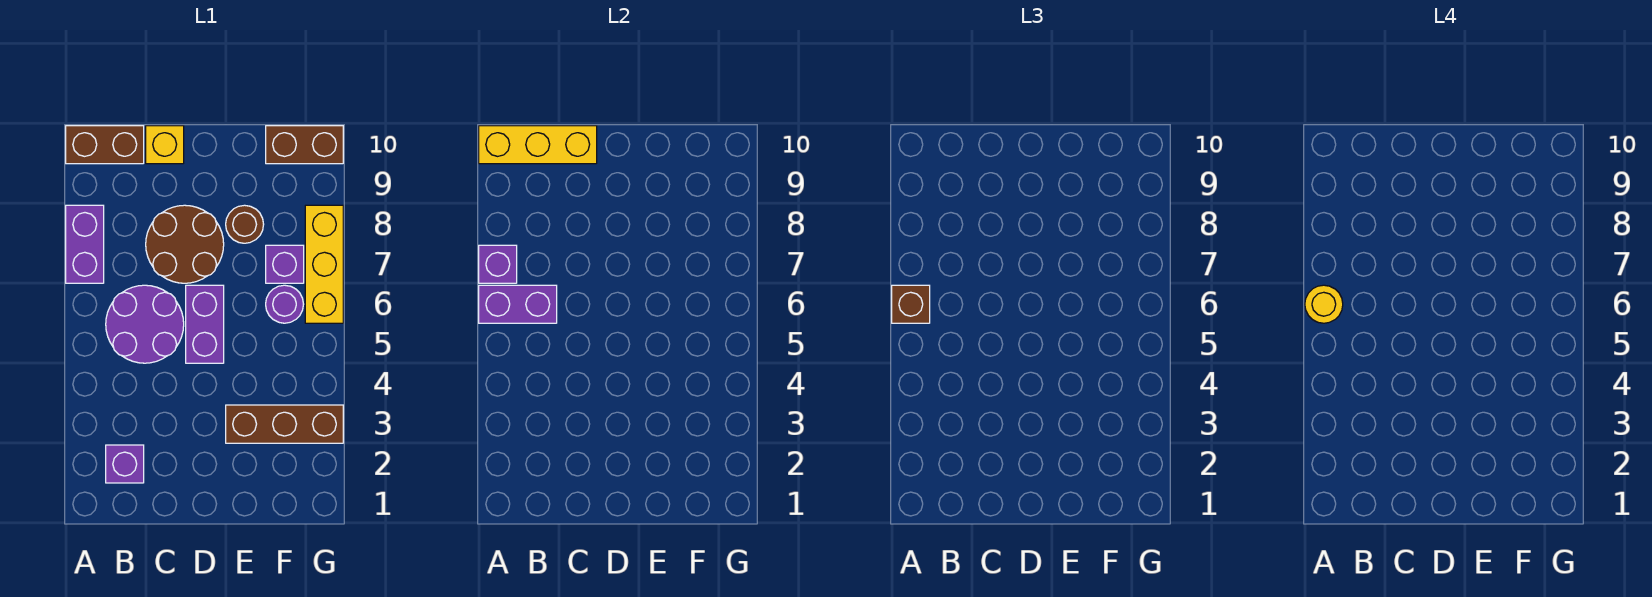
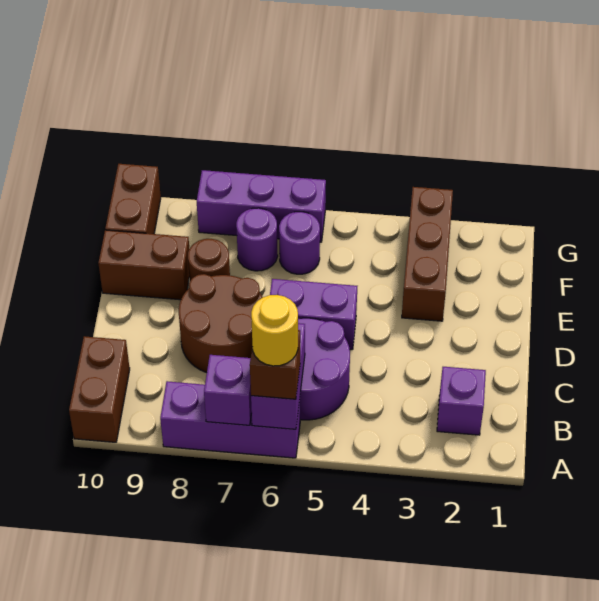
purple 1x2 brick [66,205,104,283] -> purple 1x3 brick [160,381,300,458]
yellow 1x3 brick [479,126,597,164] -> none
yellow 1x1 brick [146,126,184,164] -> none
none -> brown 1x2 brick [98,230,189,300]
purple 1x1 brick [266,245,304,283] -> purple 1x1 round brick [236,208,278,271]
yellow 1x3 brick [305,205,343,323] -> purple 1x3 brick [197,170,326,242]

